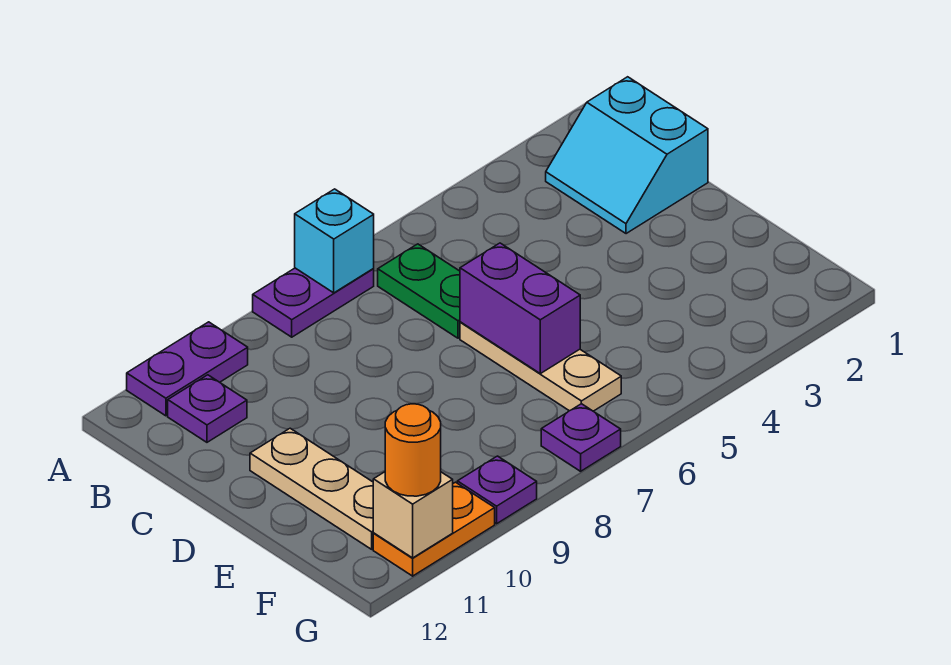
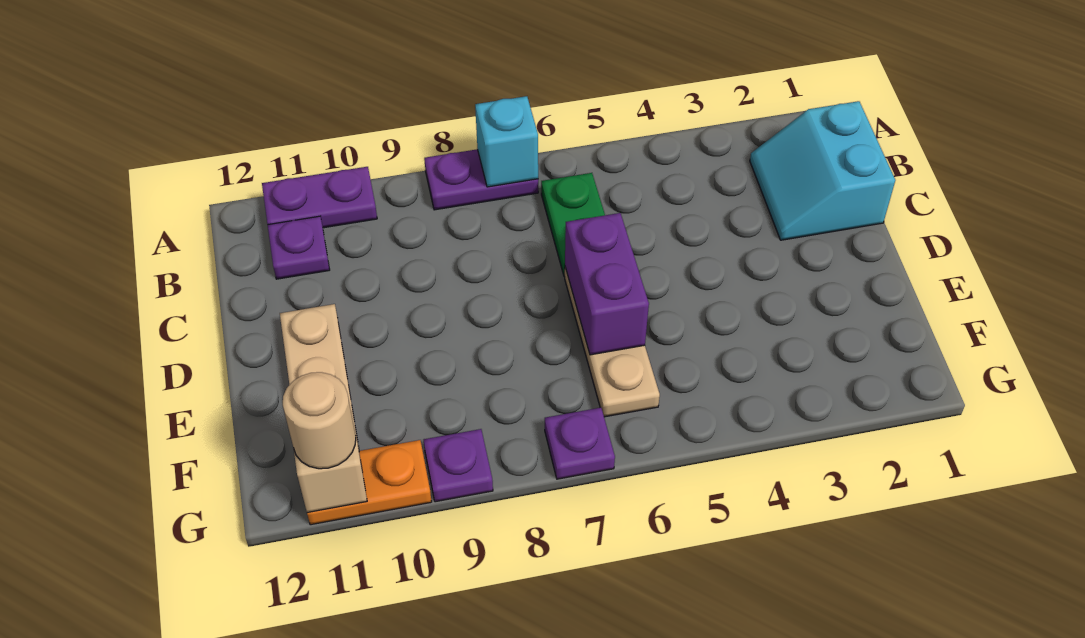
orange 1x1 round brick [385,404,441,496] -> tan 1x1 round brick [283,372,356,469]

